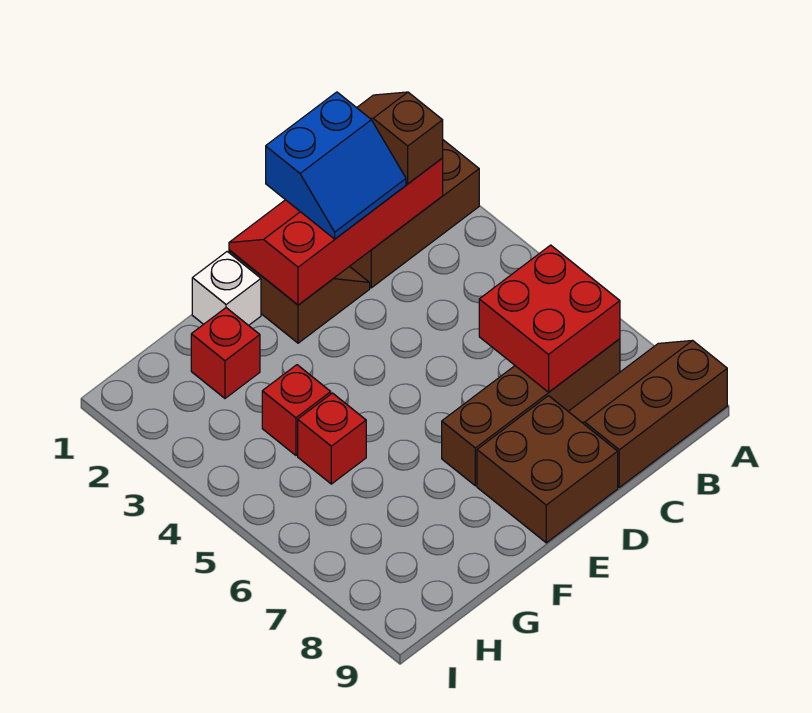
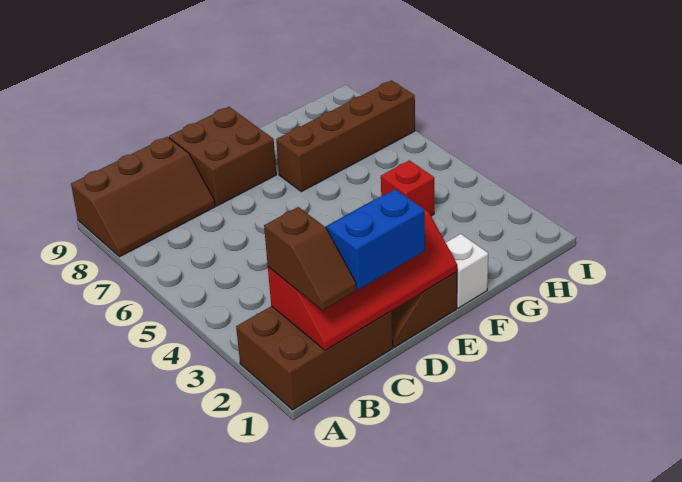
red 2x2 brick [479,245,620,392] -> none
brown 1x4 brick [442,339,620,486] -> brown 1x4 brick moved to [276,80,415,192]
red 1x1 brick [191,308,260,398] -> none
red 1x1 brick [298,393,366,484] -> none

